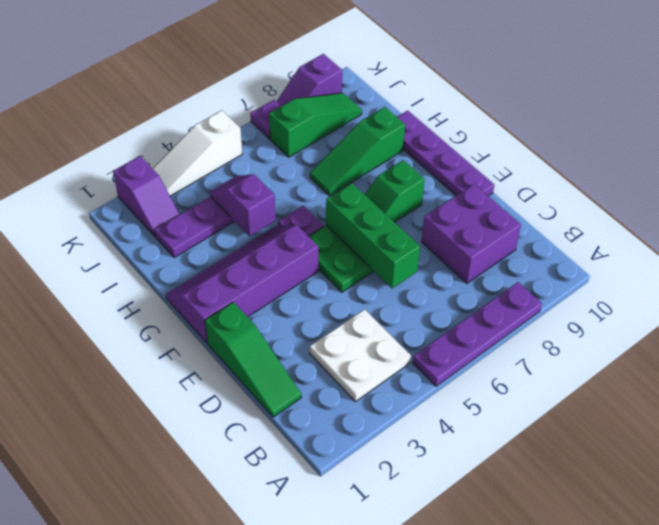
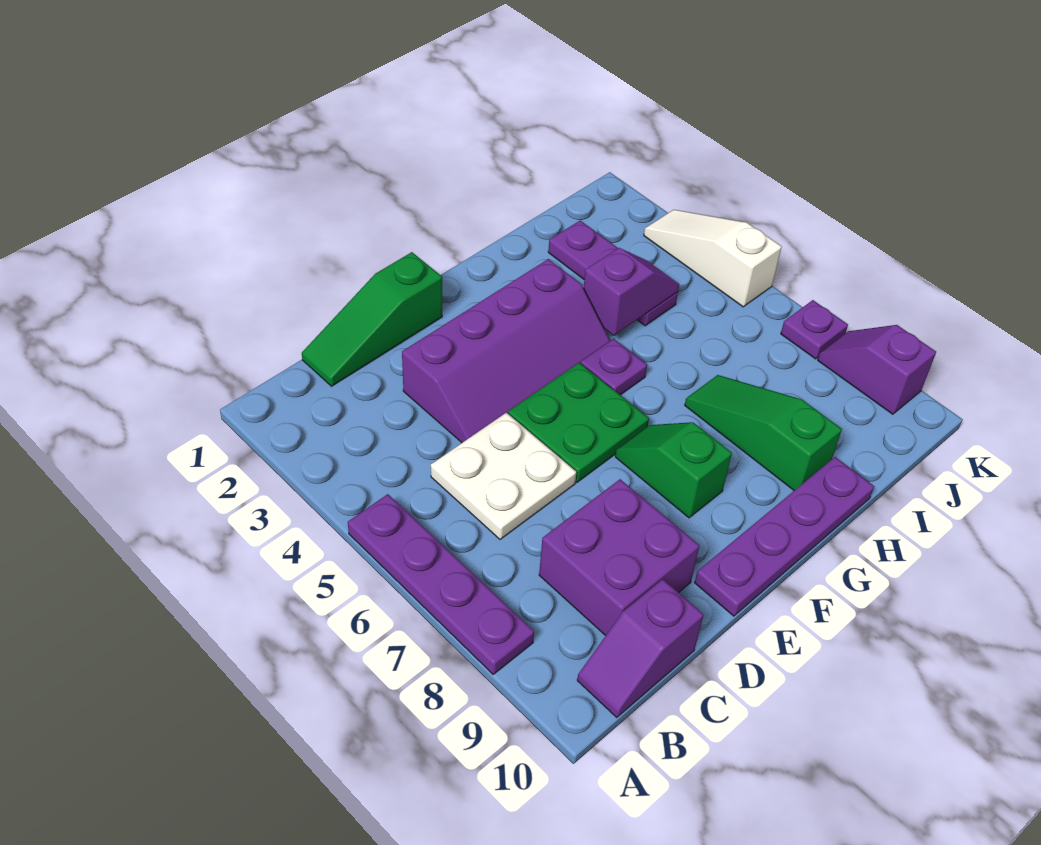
white 2x2 plate [310,309,411,402] -> white 2x2 plate moved to [431,413,576,539]
green 1x3 brick [326,183,420,288] -> none
purple 2x4 slope [166,225,318,343] -> purple 2x4 slope turned to [402,259,610,443]
purple 1x2 slope [113,156,180,236] -> purple 1x2 slope moved to [577,579,704,718]
green 1x3 slope [269,93,362,157] -> none

